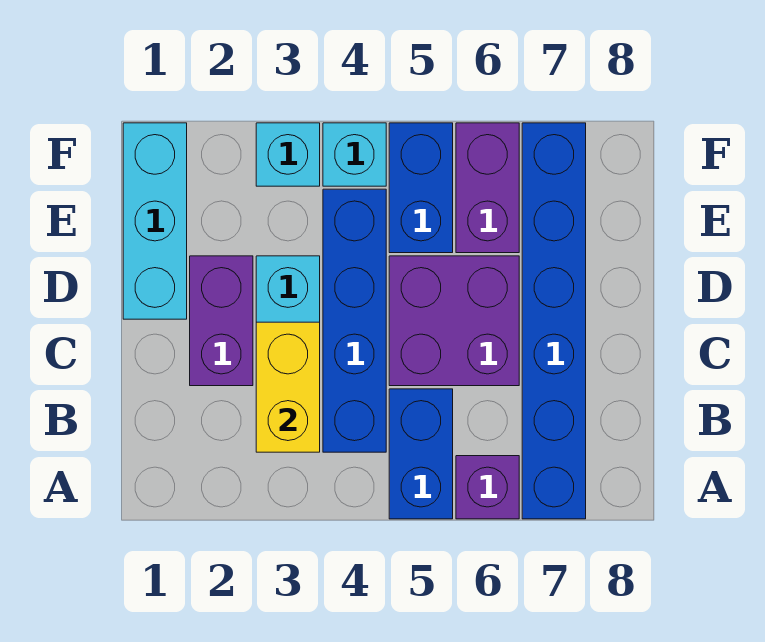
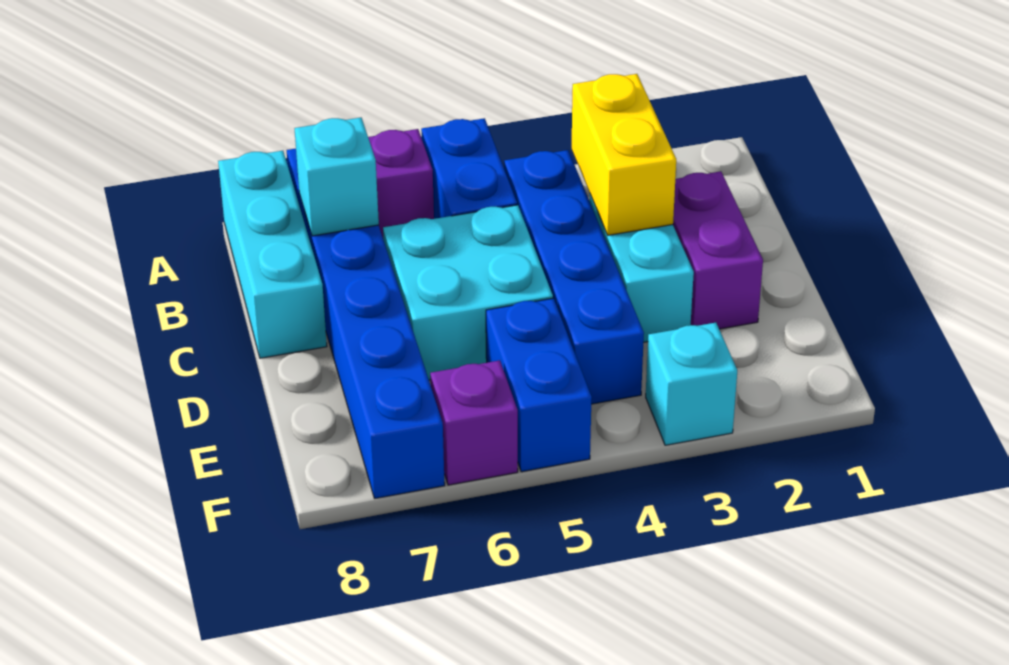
purple 2x2 brick [389,256,519,386] -> cyan 2x2 brick [383,205,553,380]
cyan 1x3 brick [123,123,187,319] -> cyan 1x3 brick moved to [218,151,327,358]
purple 1x2 brick [456,123,519,253] -> purple 1x1 brick [430,360,518,485]
cyan 1x1 brick [323,123,386,186] -> cyan 1x1 brick moved to [295,118,379,236]

